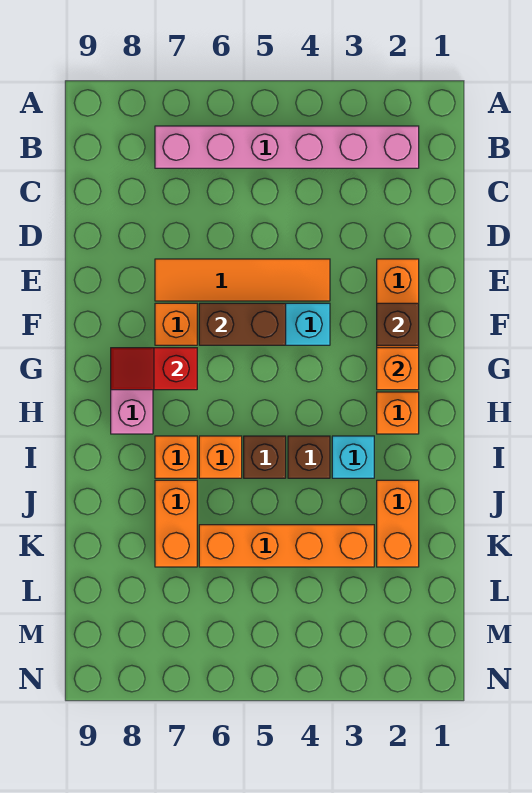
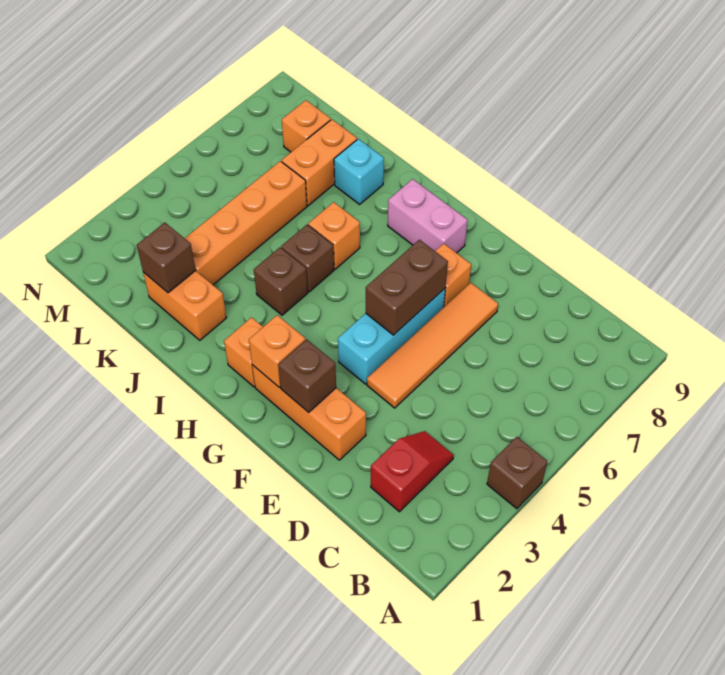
none -> brown 1x1 brick [487,437,547,509]
pink 1x6 brick [155,126,419,168] -> none
red 1x2 slope [111,348,197,390] -> red 1x2 slope moved to [371,431,454,512]
cyan 1x1 brick [332,436,374,478] -> cyan 1x1 brick moved to [334,139,384,204]
orange 1x1 brick [155,436,197,478] -> orange 1x1 brick moved to [282,100,331,152]
orange 1x2 brick [155,480,197,567] -> orange 1x2 brick turned to [282,120,357,206]
none -> brown 1x1 brick [137,223,195,293]

